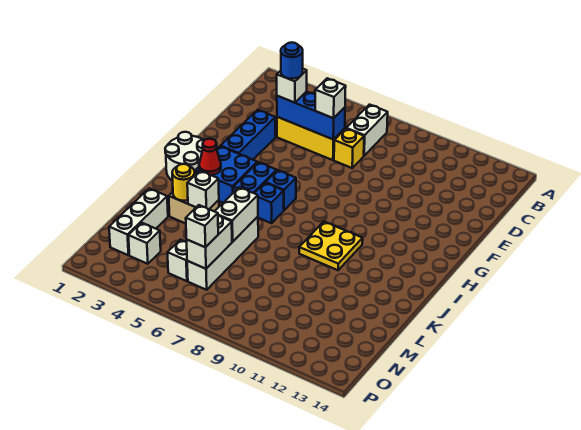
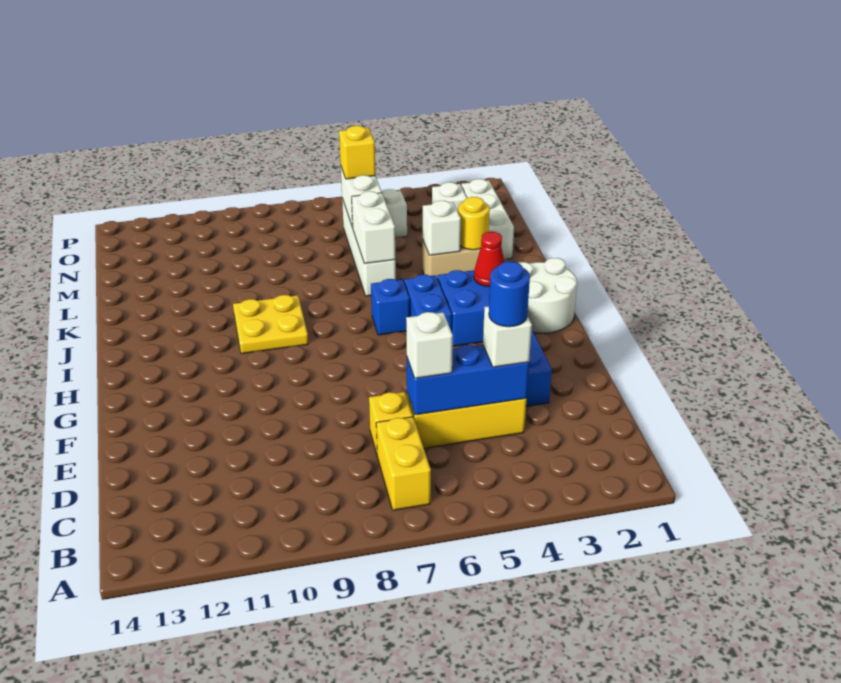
white 1x2 brick [346,105,388,156] -> yellow 1x2 brick [376,417,431,510]
blue 1x1 brick [266,170,296,210] -> none
white 1x1 brick [186,205,218,247] -> yellow 1x1 brick [339,126,376,179]

